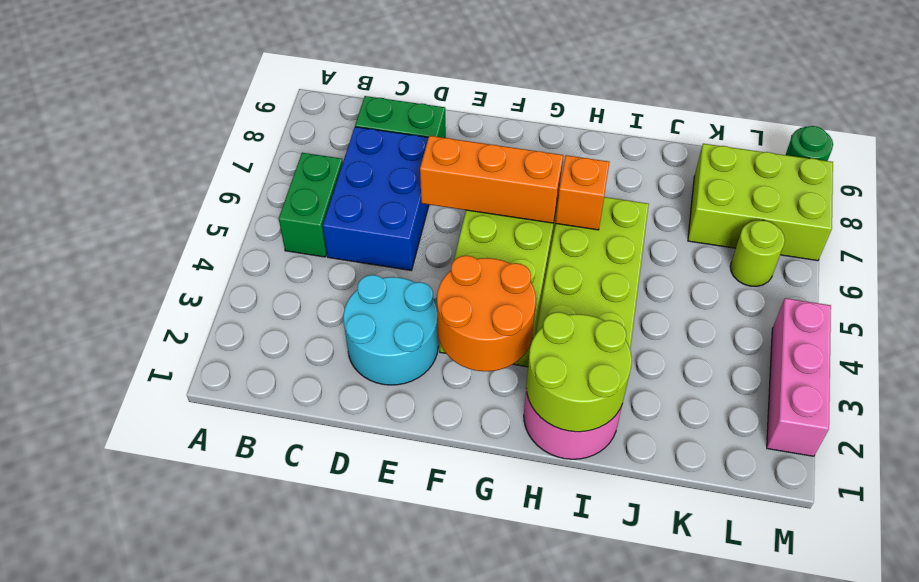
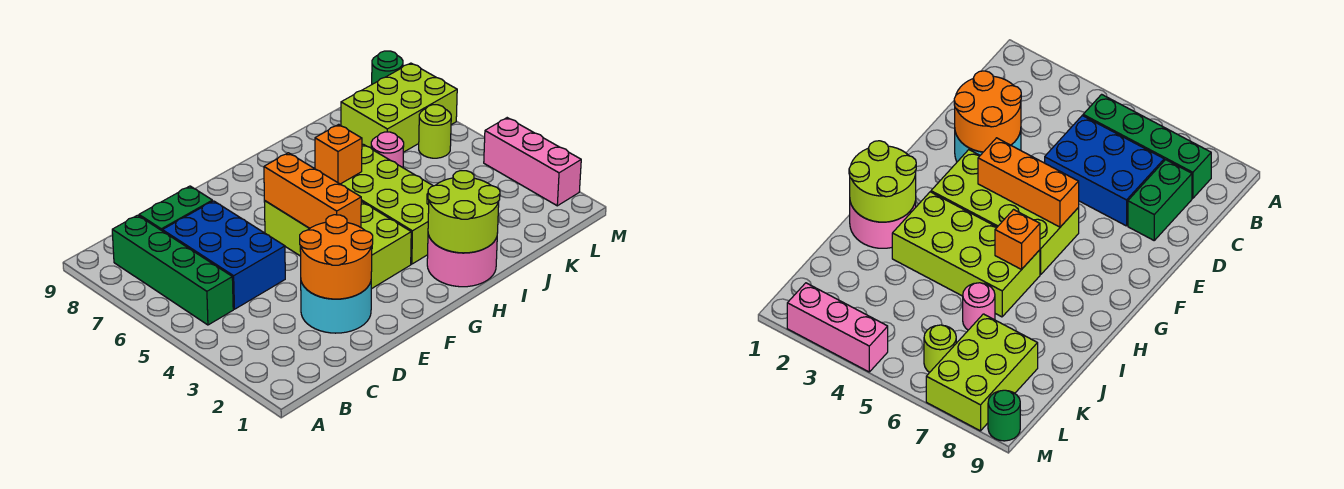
green 1x2 brick [279,153,343,257] -> green 1x4 brick [112,215,233,325]
orange 1x3 brick [420,136,563,223] -> orange 1x3 brick turned to [264,153,361,228]
orange 2x2 round brick [437,256,536,371] -> orange 2x2 round brick moved to [300,215,373,299]
none -> pink 1x1 round brick [371,132,404,168]

